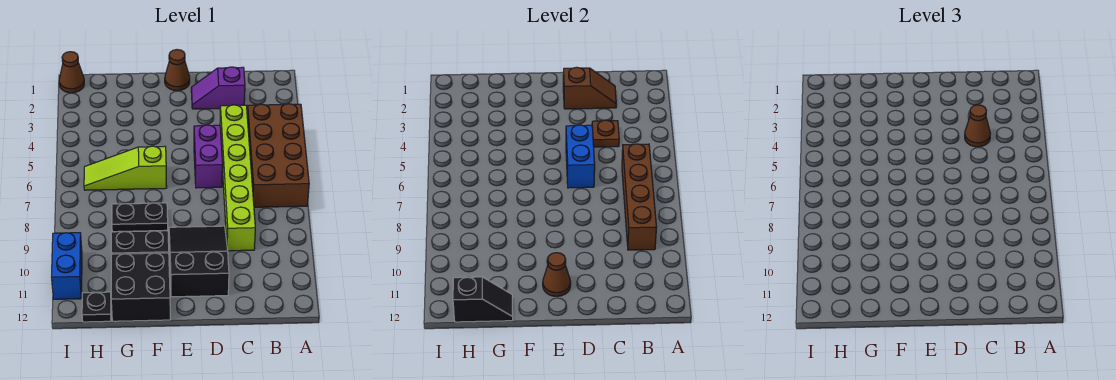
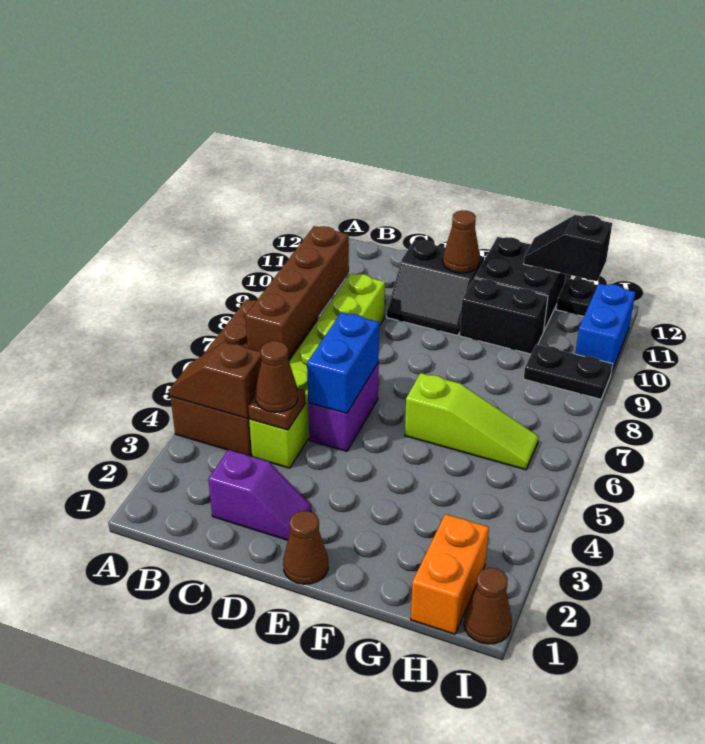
brown 1x2 slope [563,67,616,109] -> brown 1x2 slope moved to [170,342,262,418]
black 2x3 slope [169,226,229,297] -> black 2x2 slope [387,240,484,335]
black 1x2 plate [112,203,168,232] -> black 1x2 plate moved to [524,345,613,399]
none -> orange 1x2 brick [411,514,489,634]

